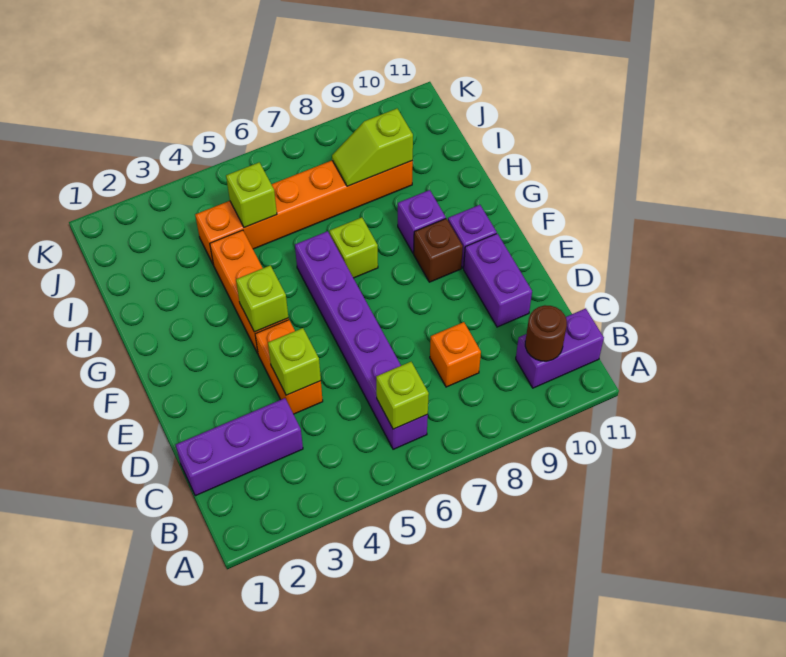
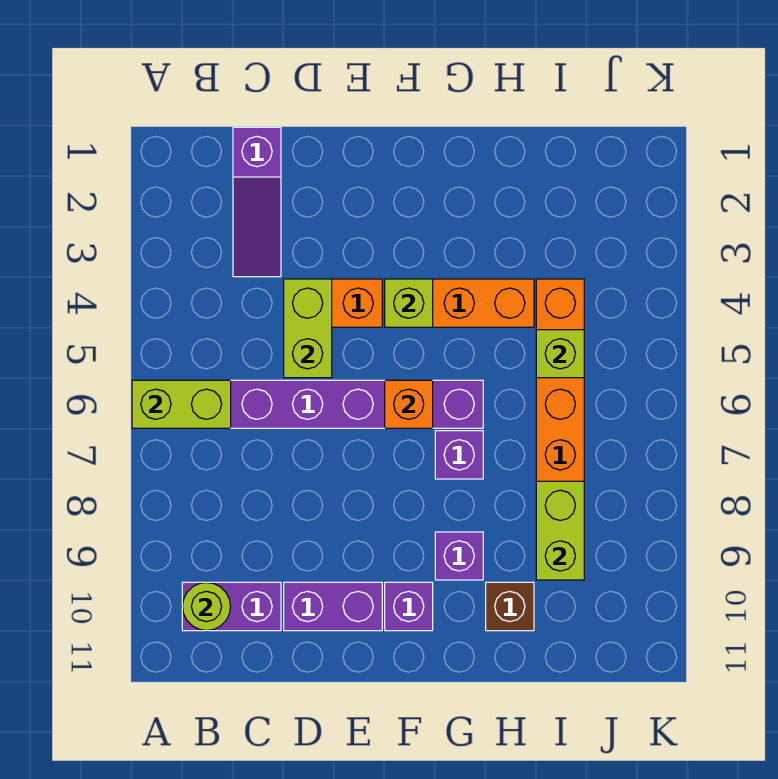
lime 1x1 brick [376,362,429,429] -> lime 1x2 brick [132,380,231,428]
purple 1x2 brick [516,308,604,388] -> purple 1x2 brick turned to [182,582,281,631]
brown 1x1 round brick [525,305,567,361] -> lime 1x1 round brick [182,582,231,631]
purple 1x3 brick [176,398,303,496] -> purple 1x3 slope [233,127,281,277]
orange 1x1 brick [430,322,481,387] -> orange 1x1 brick moved to [385,380,433,428]
lime 1x1 brick [268,328,321,395] -> lime 1x2 brick [284,279,332,378]
brown 1x1 brick [414,218,463,282] -> brown 1x1 brick moved to [486,582,534,631]
lime 1x1 brick [329,217,378,278] -> purple 1x1 brick [435,431,483,479]
lime 1x2 slope [332,109,413,186] -> lime 1x2 brick [536,481,584,580]

